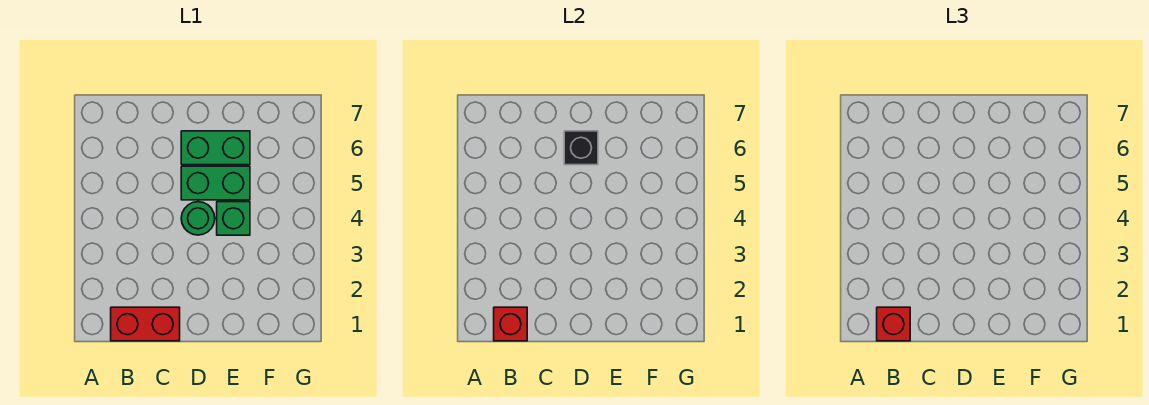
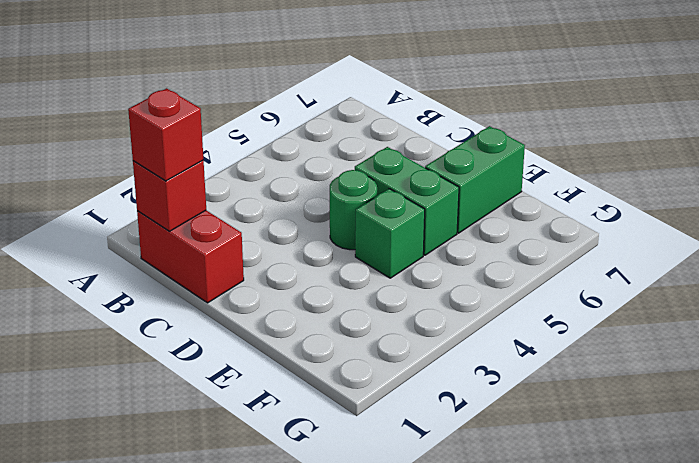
green 1x2 brick [181,131,250,165] -> green 1x2 brick turned to [425,126,525,233]
black 1x1 brick [564,131,598,165] -> none

